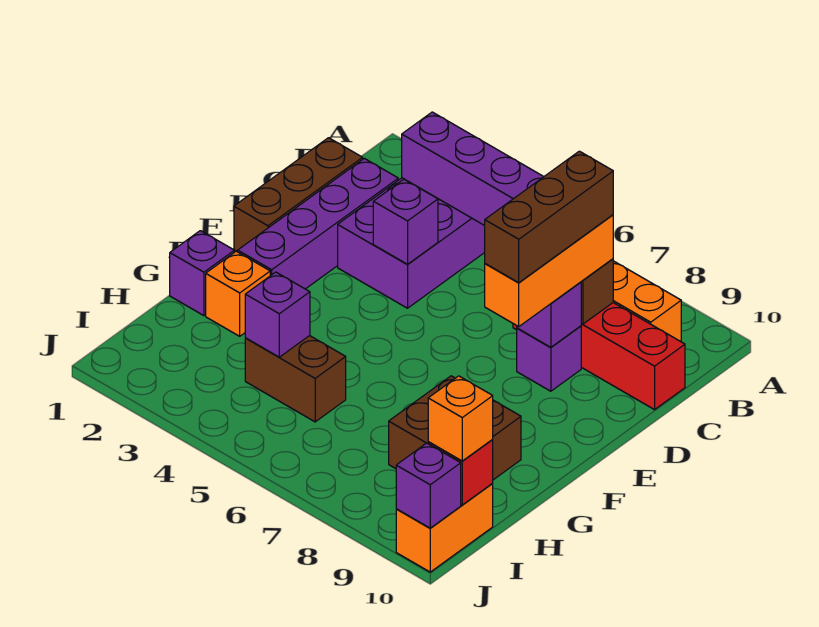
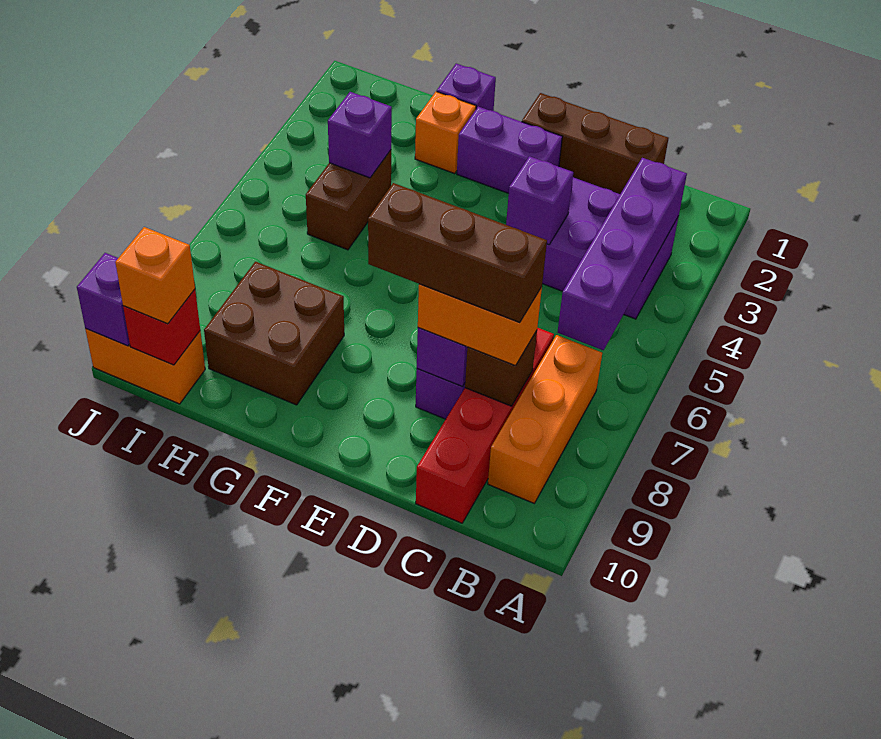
purple 1x4 brick [238,158,398,289] -> purple 1x2 brick [457,107,562,193]
orange 1x3 brick [485,215,613,326] -> orange 1x2 brick [418,284,542,366]

